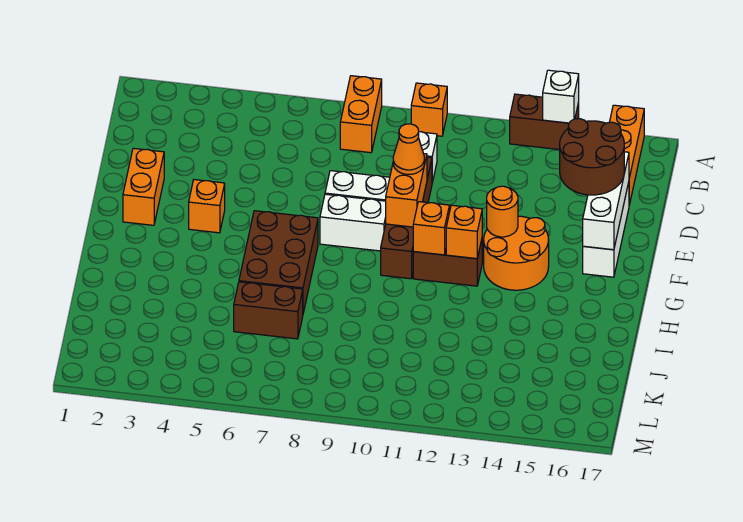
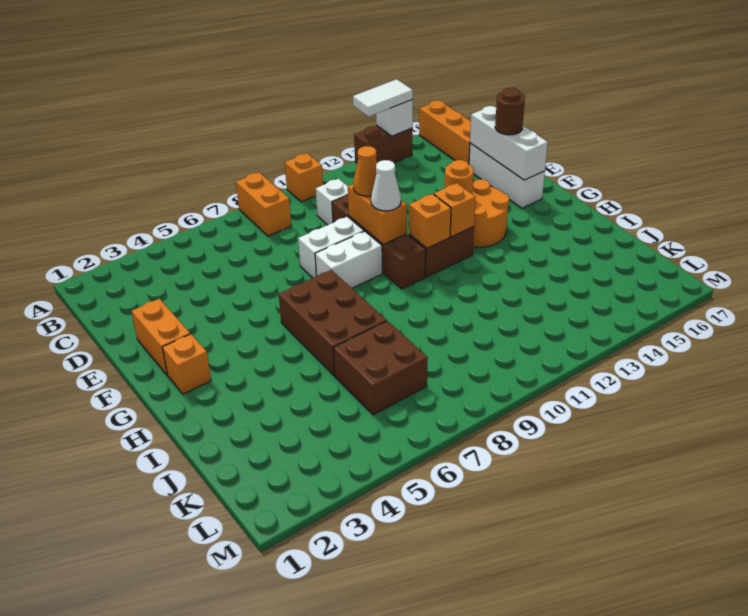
none -> white 1x2 tile [353,79,413,116]
brown 2x2 round brick [560,119,624,195] -> brown 1x1 round brick [495,88,525,135]
orange 1x1 brick [189,180,225,233] -> orange 1x1 brick moved to [162,334,211,394]
none -> white 1x1 cone [371,160,401,211]
brown 1x2 brick [234,282,303,339] -> brown 2x2 brick [333,321,428,415]

